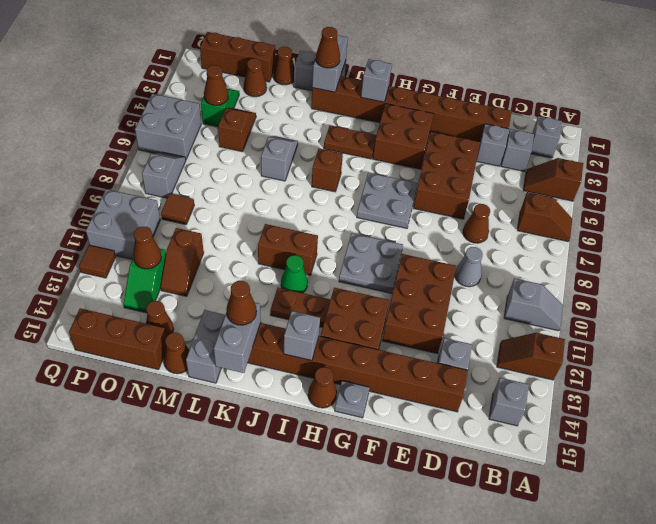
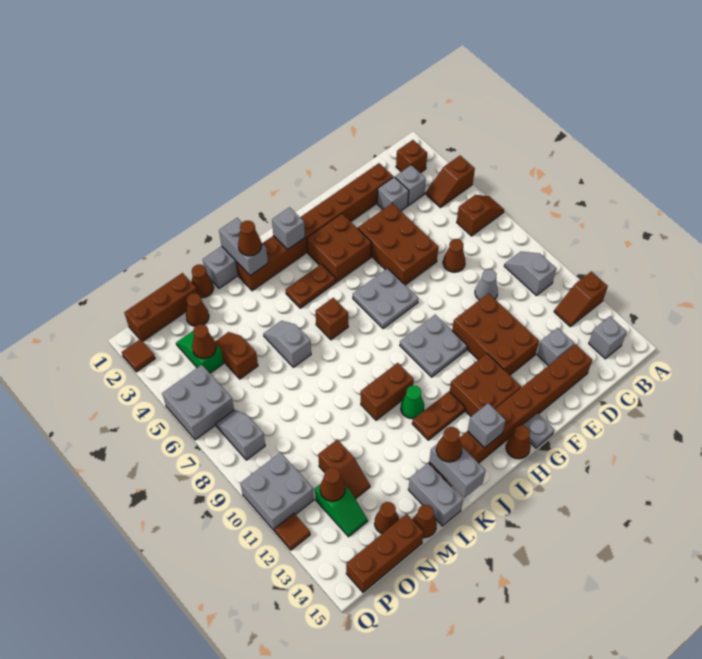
grey 1x2 slope [504,278,563,331] -> grey 1x2 slope turned to [504,252,556,295]
grey 1x1 brick [531,116,562,158] -> brown 1x1 brick [396,140,427,173]
brown 1x1 tile [161,194,194,225] -> brown 1x1 tile moved to [122,339,155,372]

